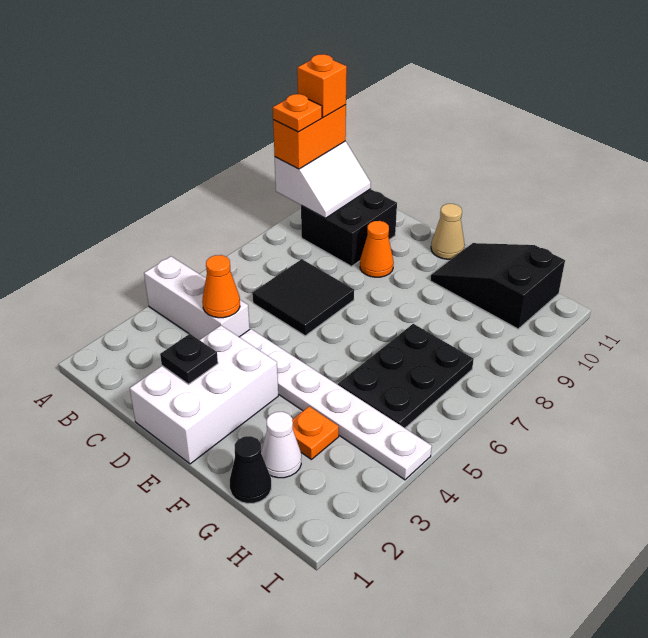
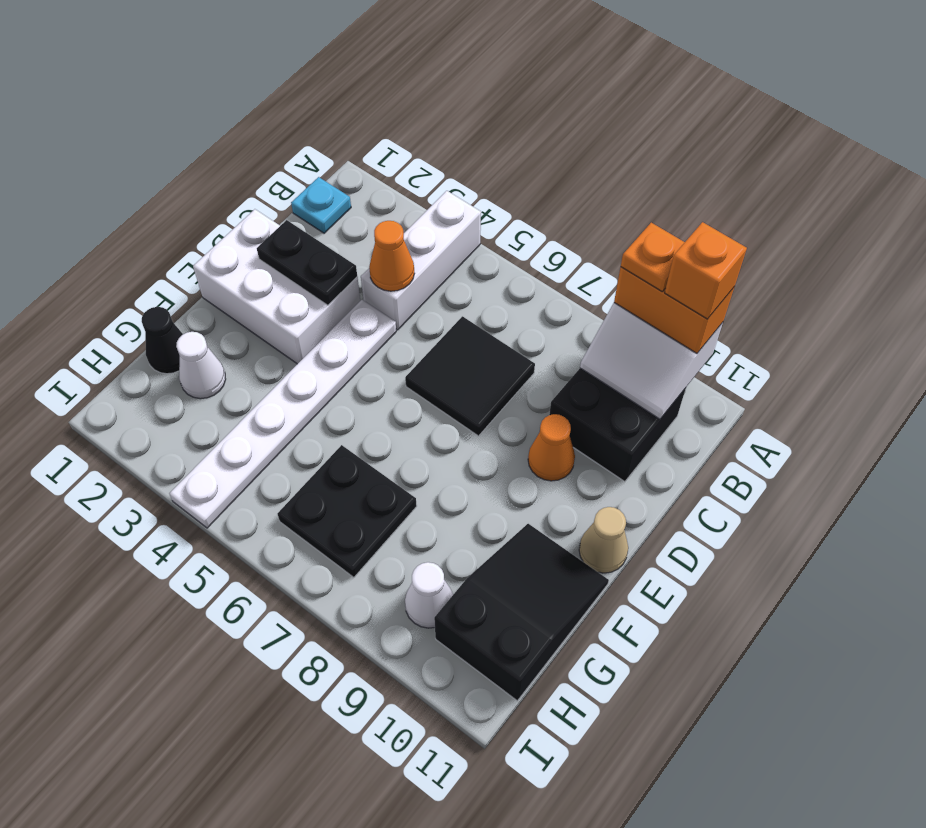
none -> cyan 1x1 plate [291,177,351,233]
black 1x1 plate [160,334,218,384] -> black 1x2 plate [257,220,357,305]
orange 1x1 plate [292,406,339,459] -> none
black 2x3 plate [338,324,474,428] -> black 2x2 plate [277,445,417,577]
none -> white 1x1 cone [405,562,453,628]

